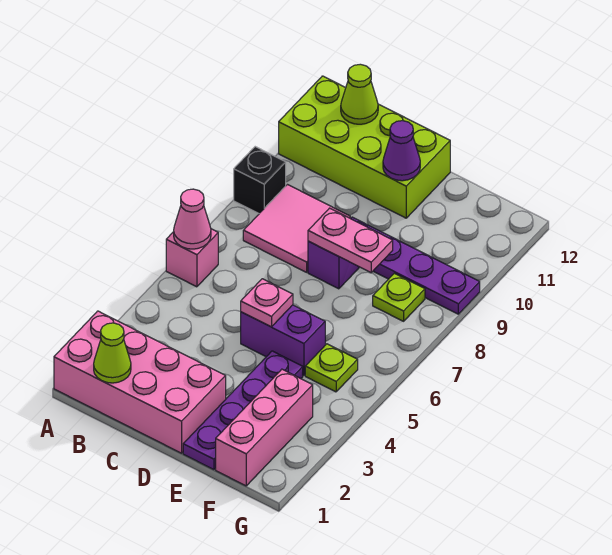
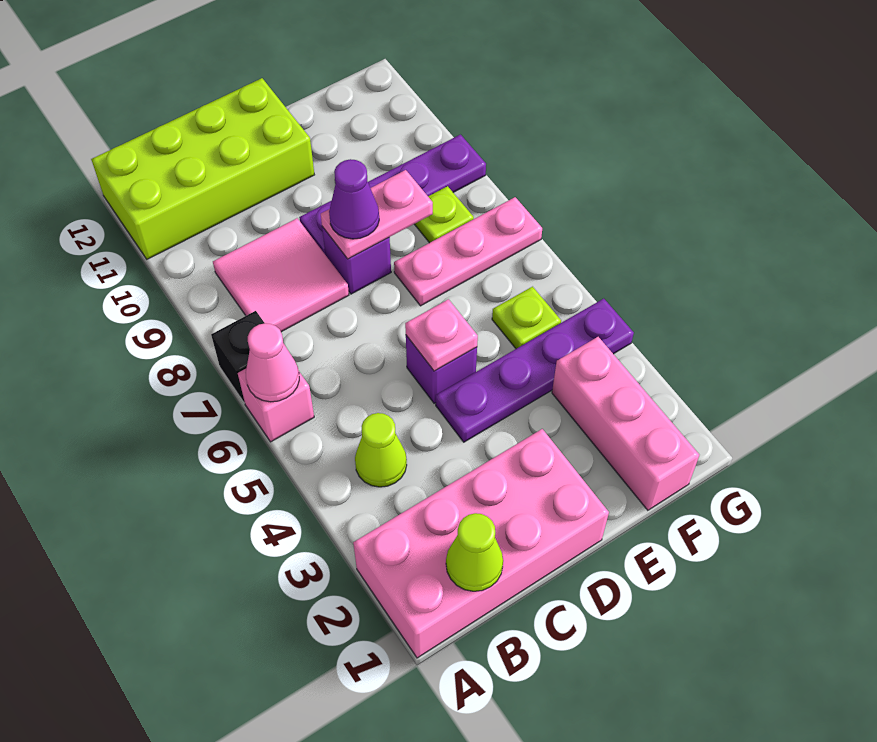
black 1x1 brick [234,147,286,213] -> black 1x1 brick moved to [211,311,264,403]
lime 1x1 cone [341,64,378,124] -> lime 1x1 cone moved to [355,413,407,487]
purple 1x2 brick [241,305,325,376] -> purple 1x1 brick [406,336,477,403]
purple 1x1 cone [383,121,420,181] -> purple 1x1 cone moved to [329,159,379,239]
purple 1x4 plate [183,351,303,470] -> purple 1x4 plate turned to [436,299,634,442]
none -> pink 1x3 plate [394,197,542,306]

